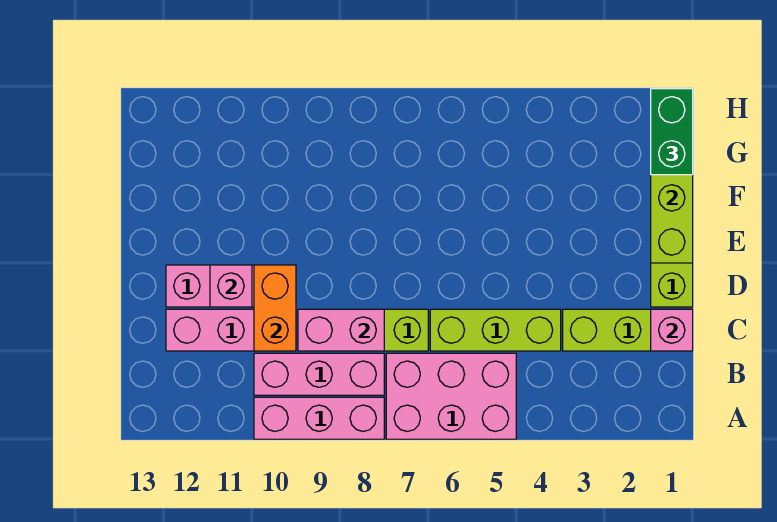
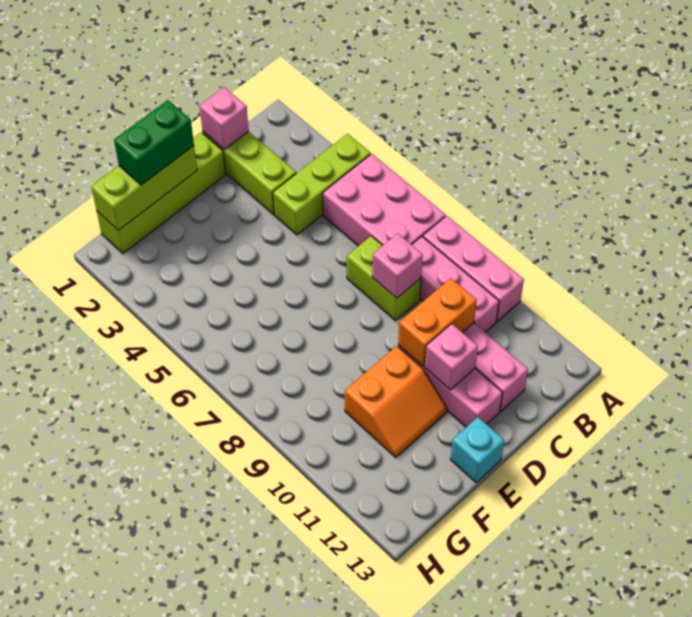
lime 1x3 brick [430,309,561,351] -> lime 1x3 brick turned to [273,134,371,235]
pink 1x2 brick [298,309,384,351] -> pink 1x1 brick [372,233,423,298]
none -> orange 2x2 slope [345,346,447,457]
none -> cyan 1x1 brick [450,417,504,482]
green 1x2 brick [651,89,693,175] -> green 1x2 brick moved to [114,100,194,185]

